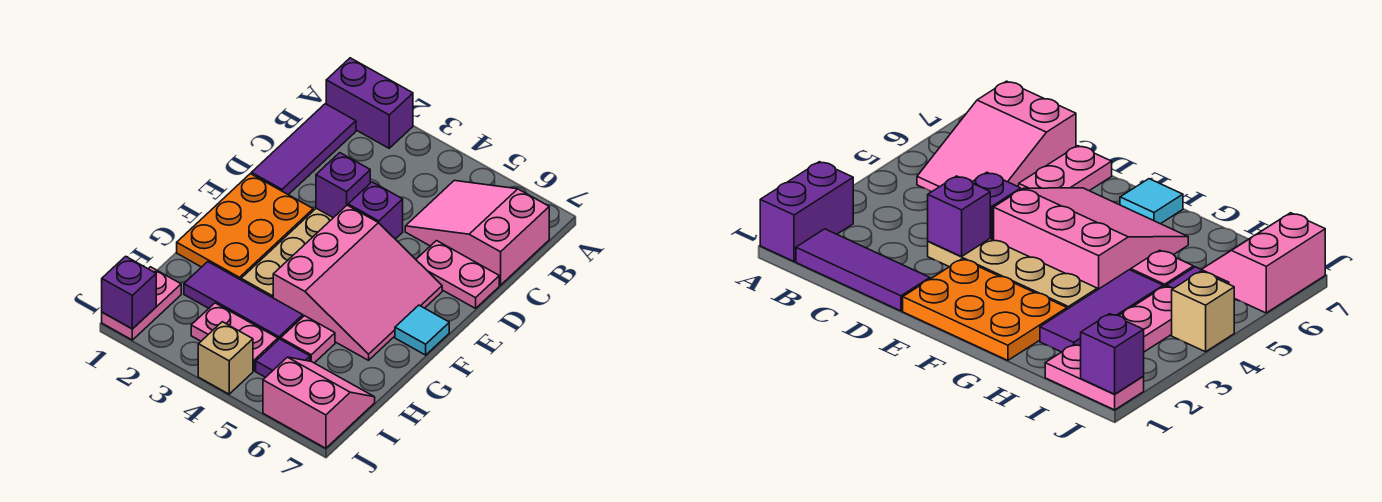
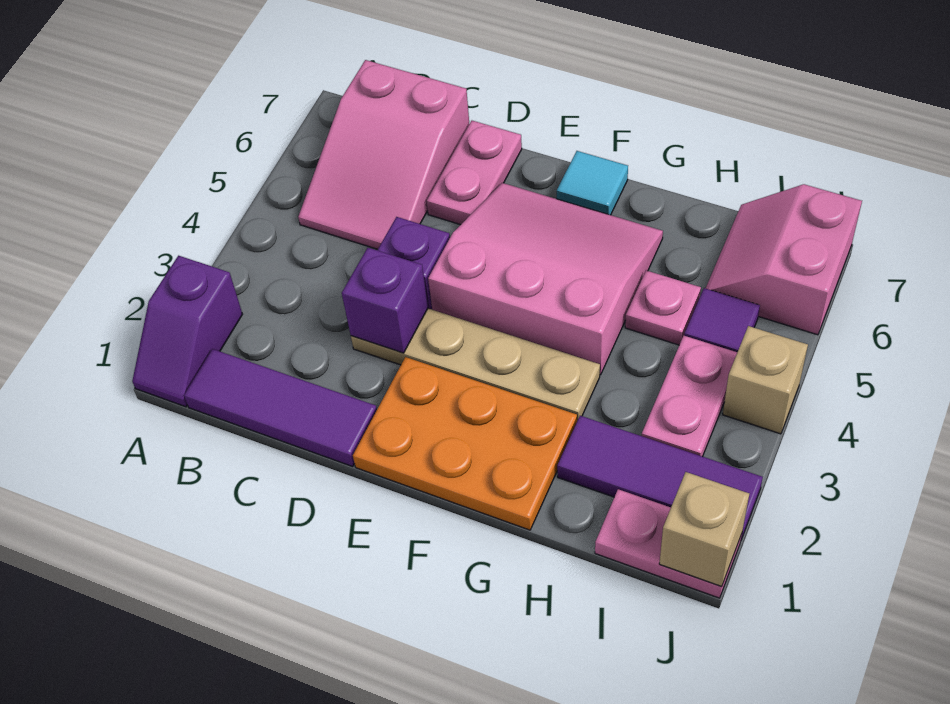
purple 1x2 brick [326,58,413,148] -> purple 1x2 slope [132,256,243,407]
purple 1x3 tile [184,262,303,340] -> purple 1x3 tile turned to [557,416,763,539]
purple 1x1 brick [102,256,156,329] -> tan 1x1 brick [659,472,749,586]

